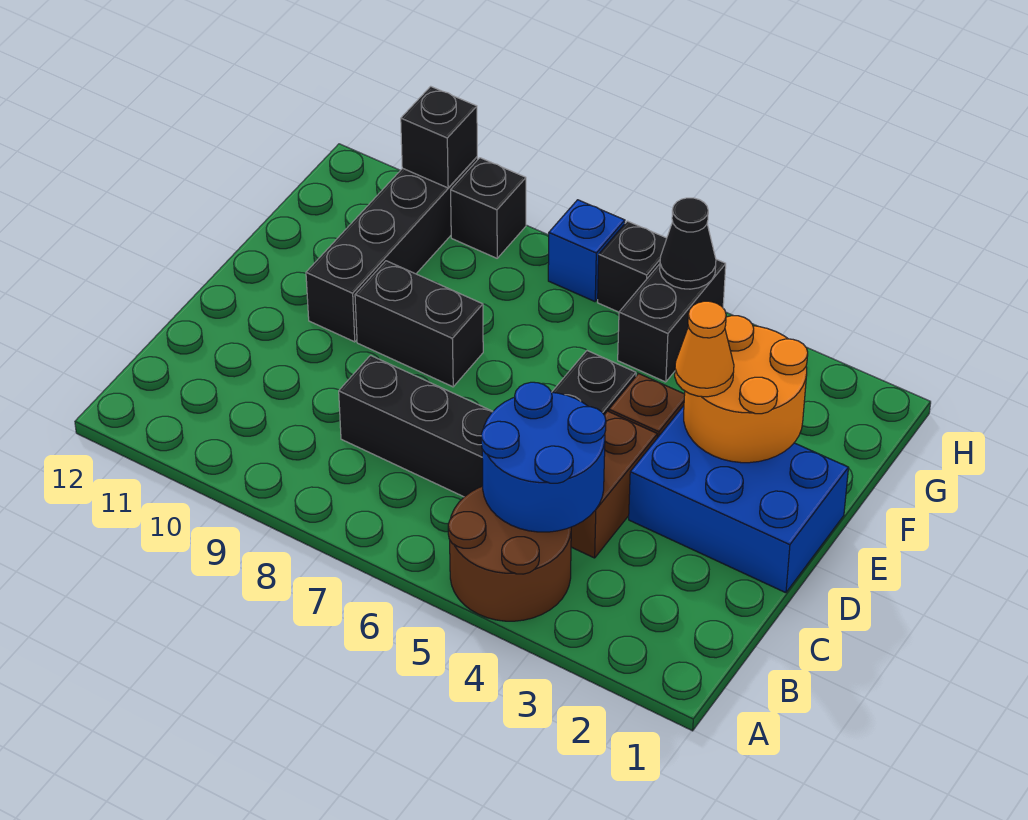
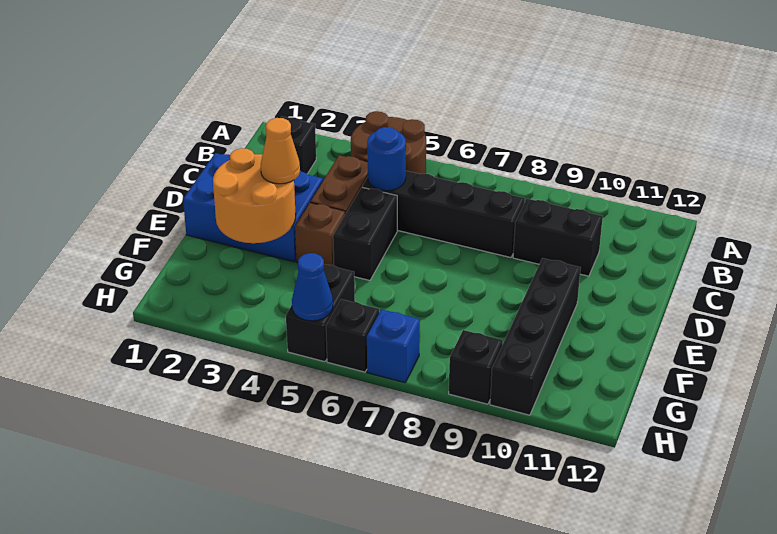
blue 2x2 round brick [481,382,606,532] -> blue 1x1 round brick [367,127,406,191]
black 1x2 brick [355,261,483,387] -> black 1x2 brick moved to [513,199,603,276]
black 1x1 cone [660,198,716,289] -> blue 1x1 cone [292,253,333,321]
black 1x1 brick [401,86,477,188] -> black 1x1 brick moved to [281,116,316,174]

